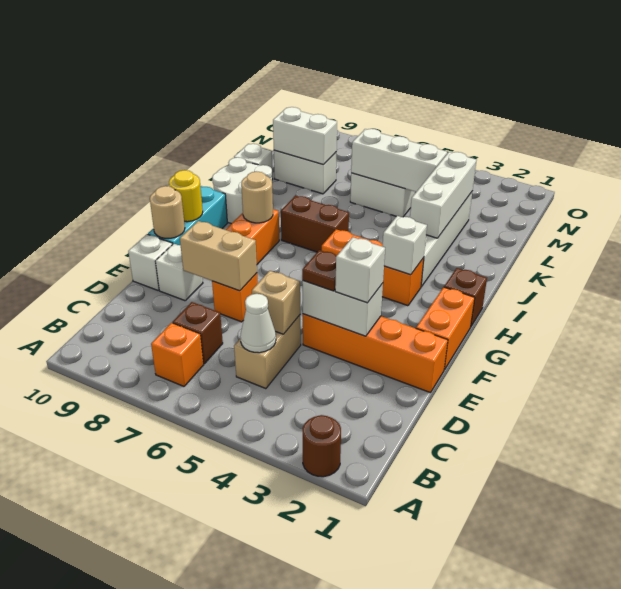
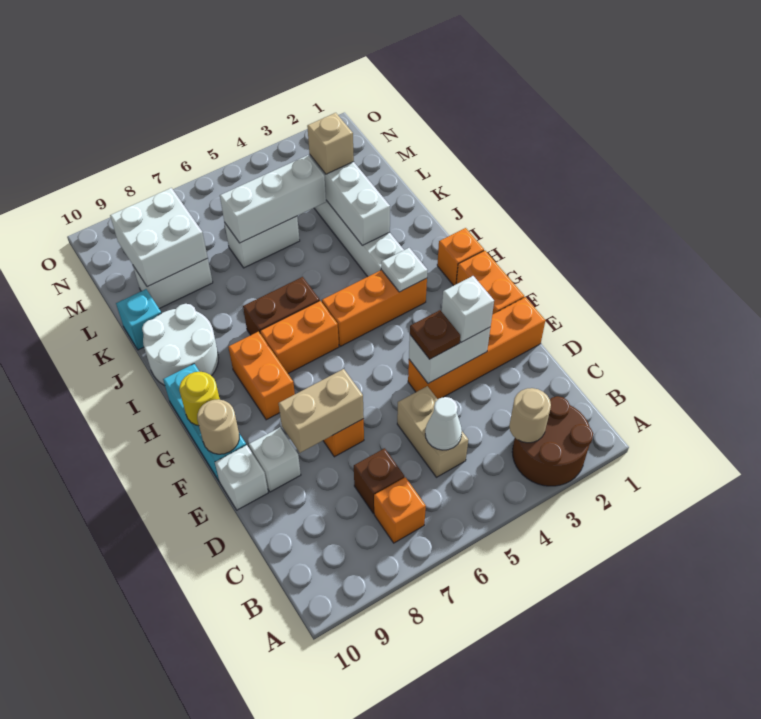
brown 1x1 round brick [303,415,341,477] -> brown 2x2 round brick [512,396,593,486]
tan 1x1 brick [252,271,300,334] -> tan 1x1 brick moved to [307,113,354,174]
brown 1x1 brick [444,268,487,327] -> orange 1x1 brick [437,228,484,286]
white 1x1 brick [382,216,427,275] -> white 1x1 plate [381,248,428,292]
none -> orange 1x2 brick [260,301,339,373]
tan 1x1 round brick [241,171,273,223] -> tan 1x1 round brick moved to [509,388,551,443]
white 1x1 brick [234,144,273,180] -> cyan 1x1 brick [116,289,161,350]
white 1x2 brick [273,107,337,165] -> white 2x2 brick [110,188,208,287]

